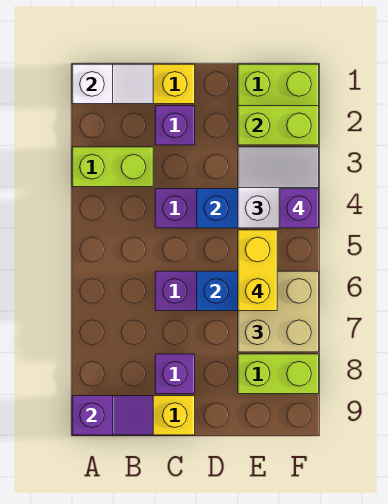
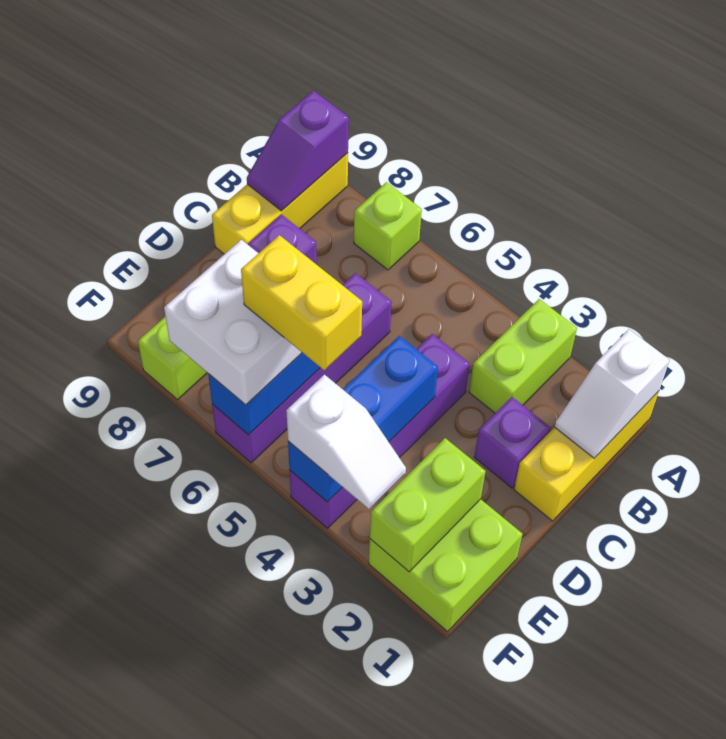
none -> lime 1x1 brick [354,182,422,270]
white 2x2 slope [238,147,319,228] -> white 1x2 slope [286,375,406,509]
tan 2x2 brick [238,271,319,352] -> white 2x2 brick [164,240,302,405]
purple 1x1 brick [279,189,319,228] -> none

